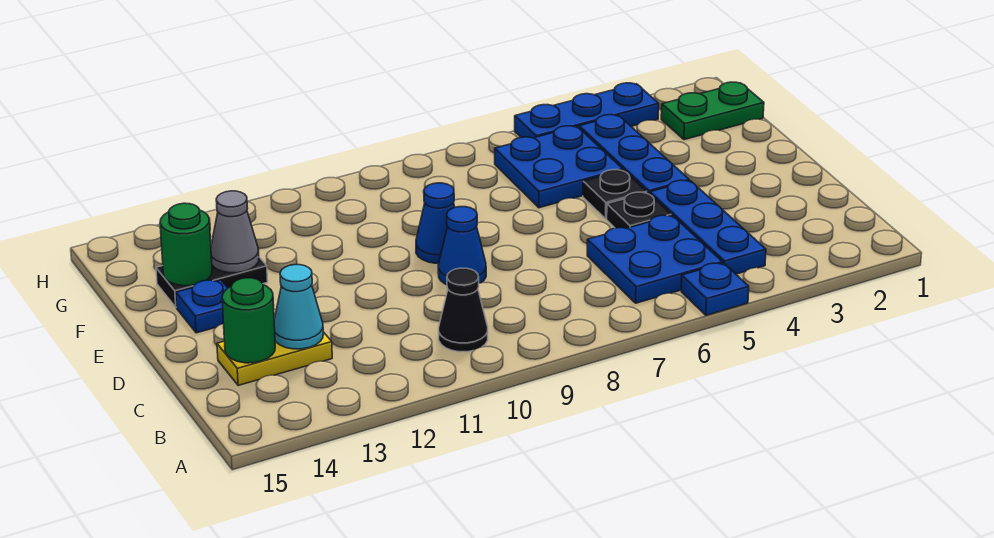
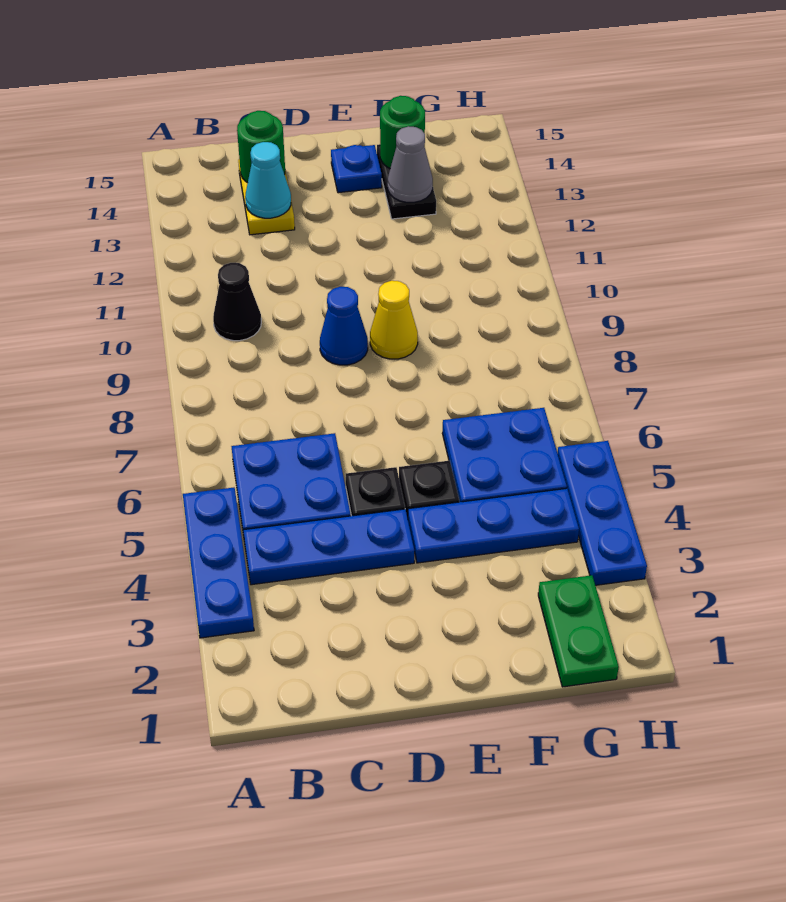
blue 1x1 plate [681,263,749,315] -> blue 1x3 plate [183,488,254,638]
blue 1x1 cone [416,183,455,263] -> yellow 1x1 cone [370,281,418,359]

